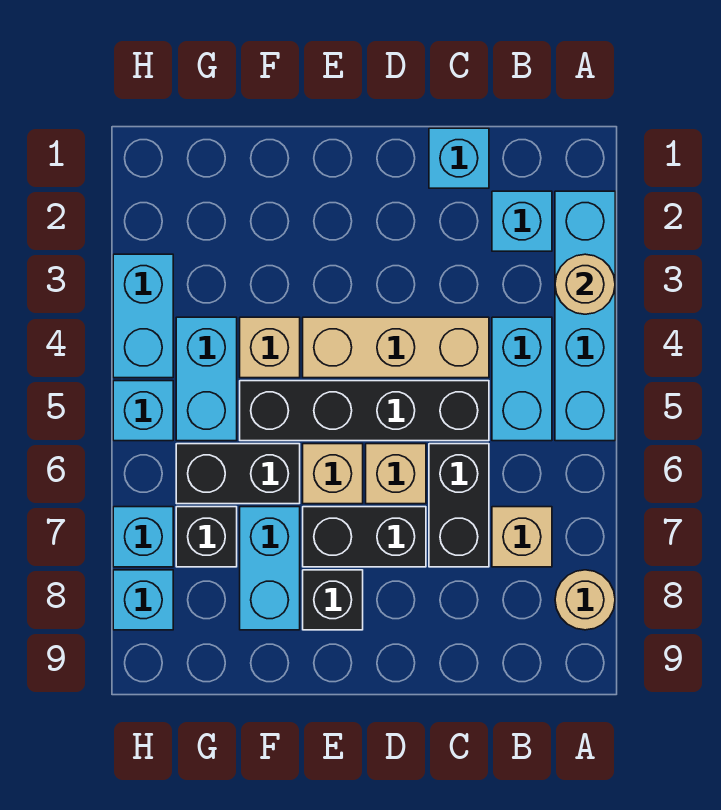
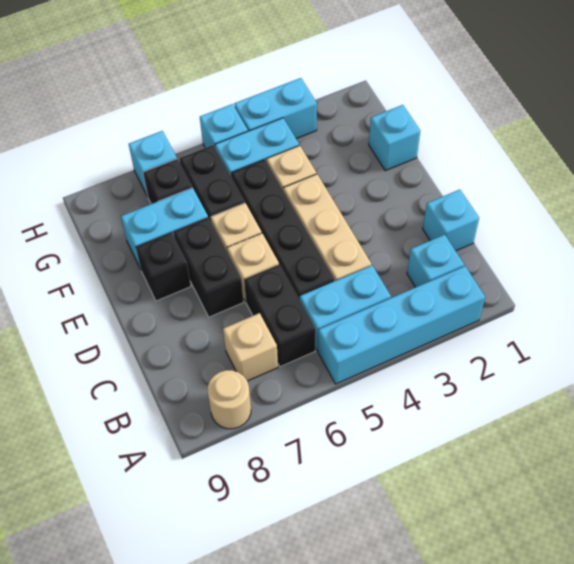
tan 1x1 round brick [555,254,615,314] -> none
black 1x2 brick [429,444,489,567] -> black 1x2 brick turned to [244,265,316,367]
cyan 1x1 brick [113,570,173,630] -> cyan 1x1 brick moved to [369,105,420,171]

